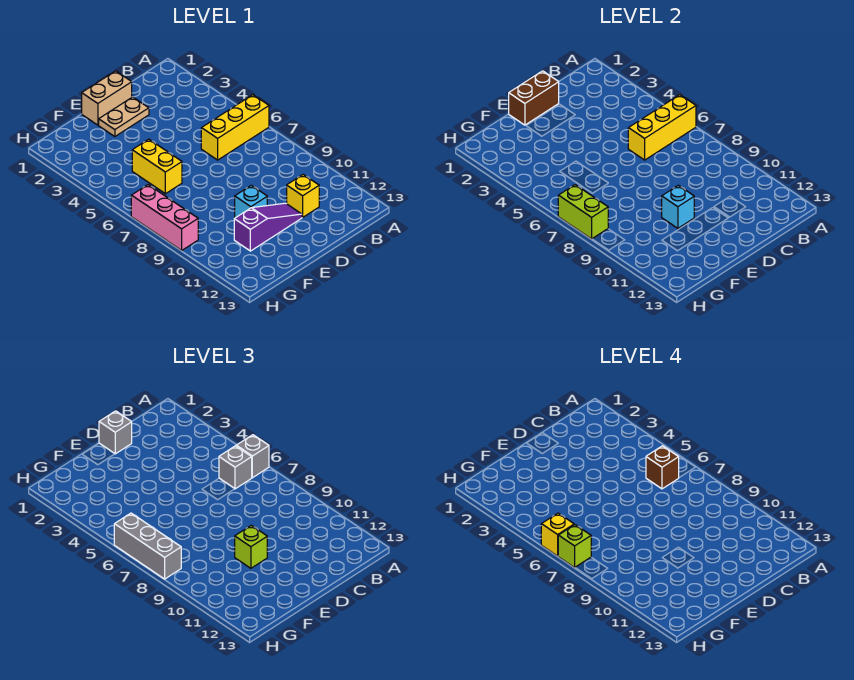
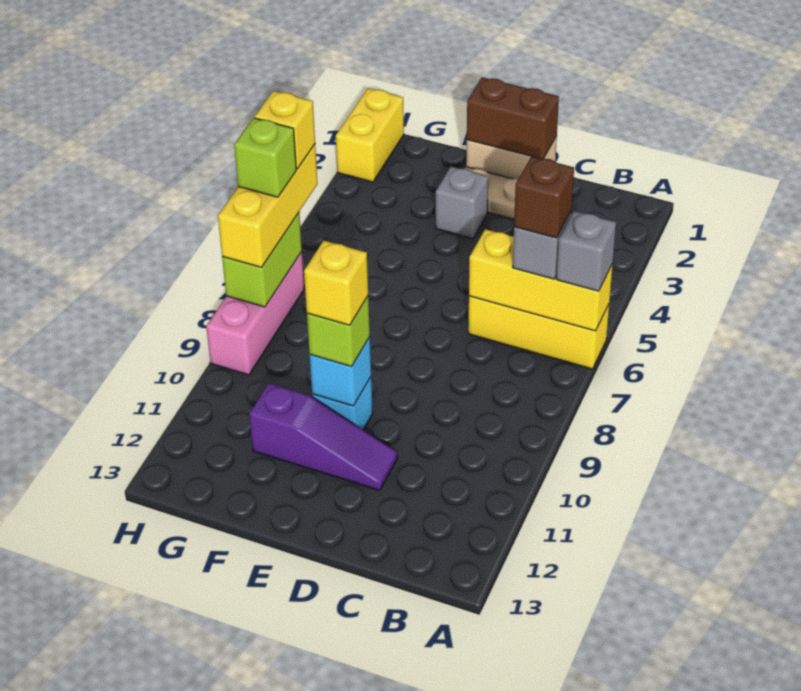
yellow 1x1 brick [287,175,319,217] -> yellow 1x1 brick moved to [304,241,368,325]
grey 1x1 brick [99,411,132,454] -> grey 1x1 brick moved to [436,167,488,239]
yellow 1x2 brick [132,139,182,194] -> yellow 1x2 brick moved to [336,88,404,182]
grey 1x3 brick [114,513,181,579] -> yellow 1x3 brick [218,144,318,267]

